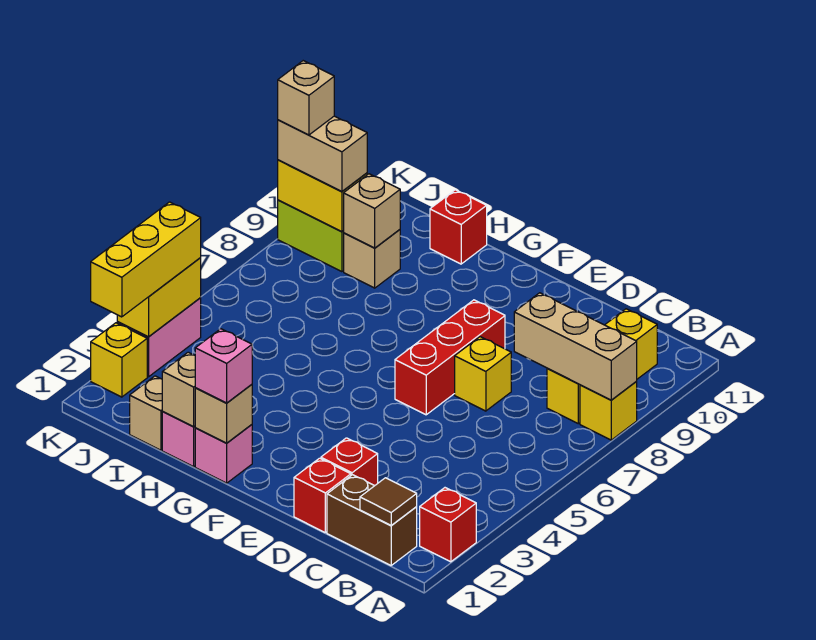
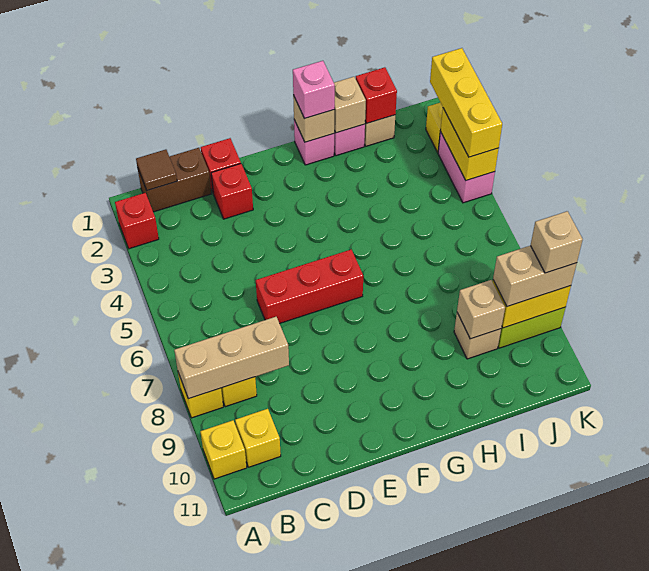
yellow 1x1 brick [455,337,511,411] -> yellow 1x1 brick moved to [200,420,247,479]
red 1x3 brick [395,300,505,415] -> red 1x3 brick turned to [256,249,363,323]
red 1x1 brick [430,190,487,264] -> red 1x1 brick moved to [356,67,397,124]

